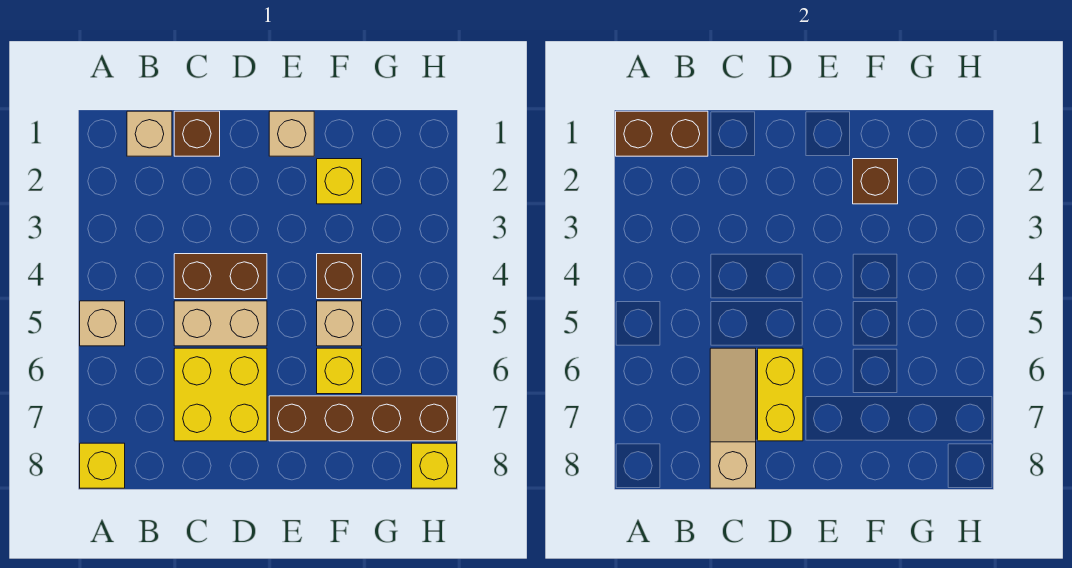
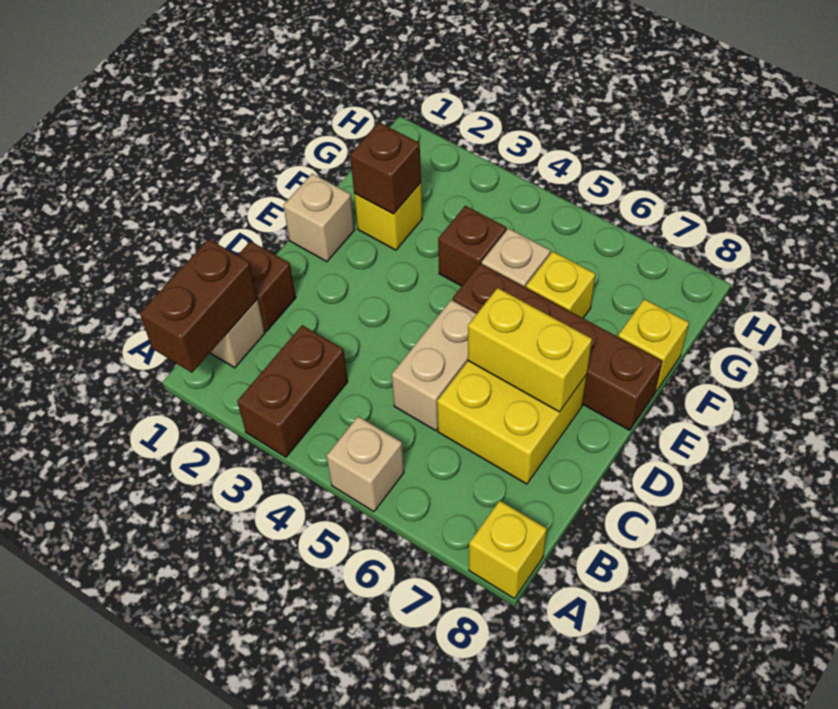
brown 1x2 brick [174,254,267,299] -> brown 1x2 brick moved to [237,325,348,457]
tan 1x3 slope [710,348,756,488] -> none
brown 1x4 brick [269,396,457,441] -> brown 1x4 brick turned to [453,263,662,430]
yellow 1x1 brick [412,443,457,488] -> yellow 1x1 brick moved to [618,299,689,391]

